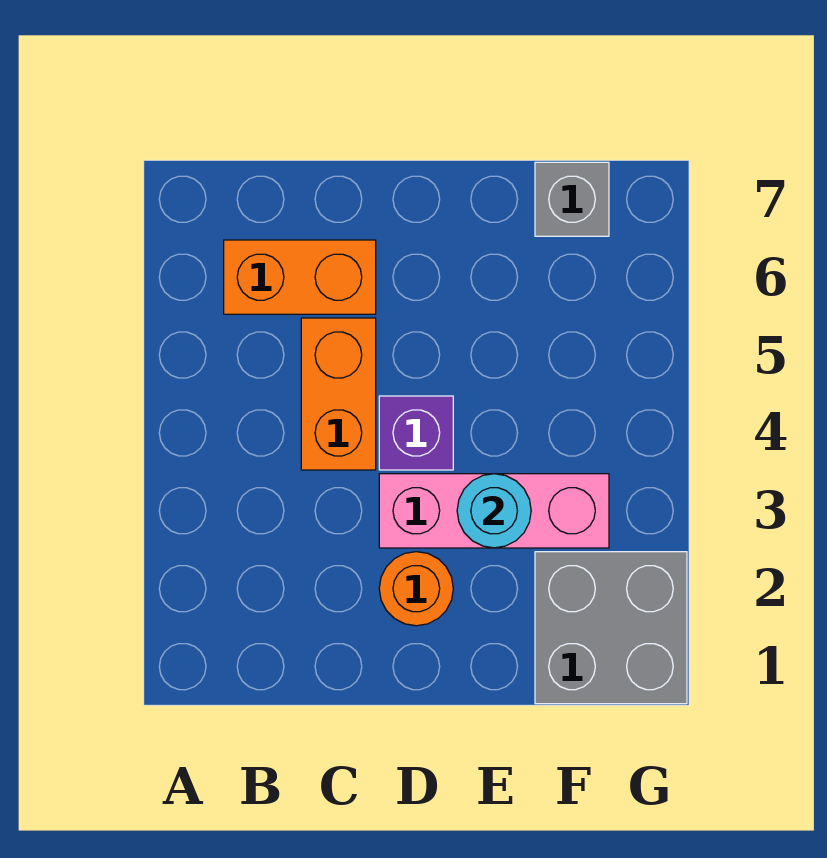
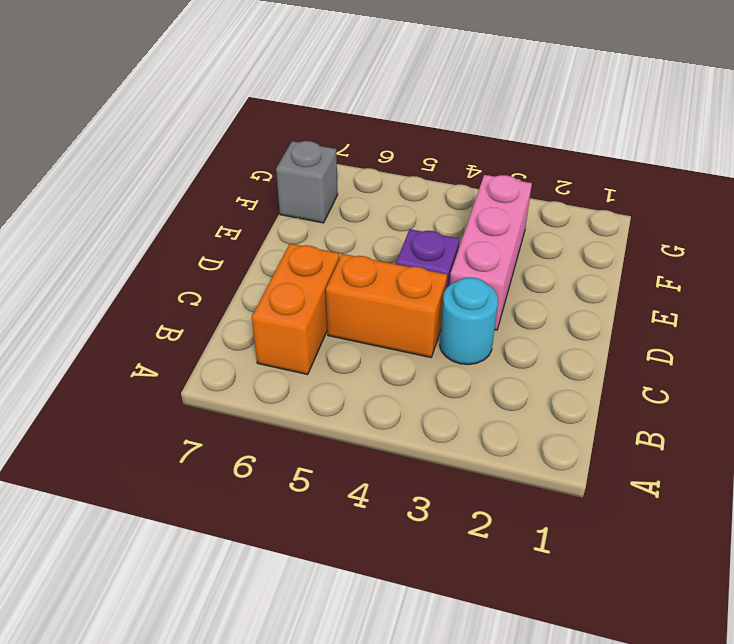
orange 1x1 round brick [379,552,453,626] -> none
cyan 1x1 round brick [457,474,531,548] -> cyan 1x1 round brick moved to [440,277,498,365]
grey 2x2 brick [535,552,687,704] -> none

